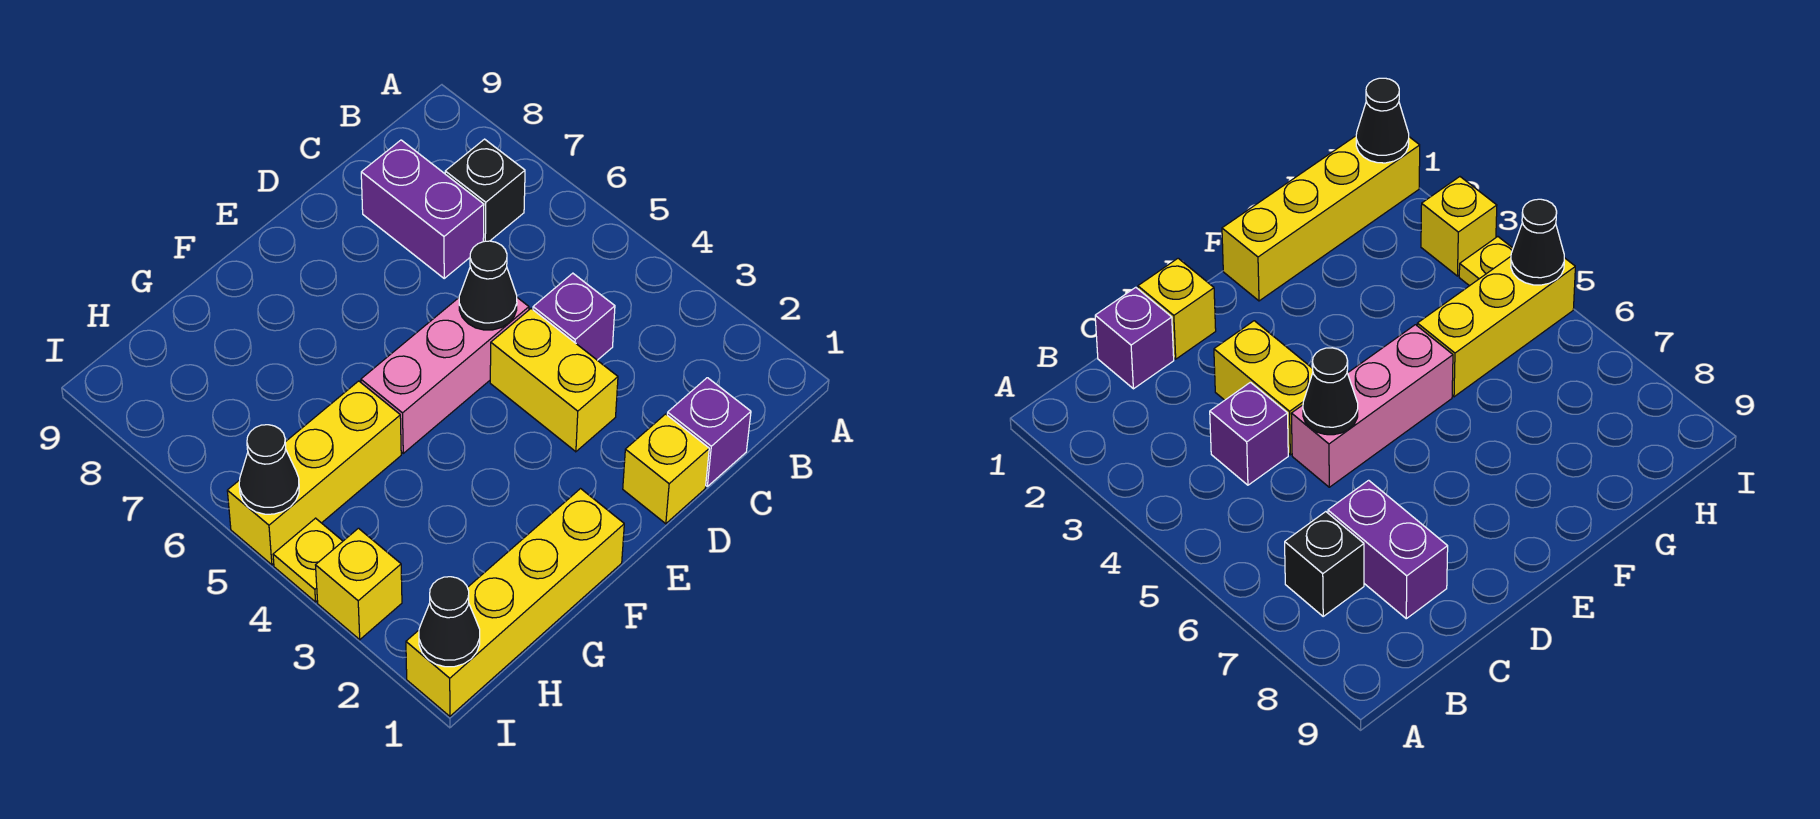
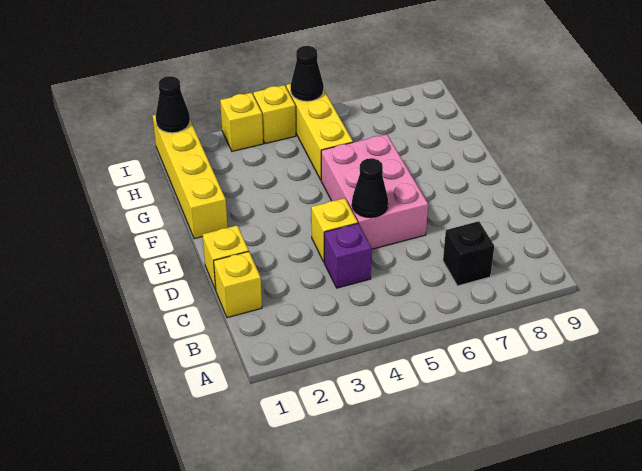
purple 1x1 brick [667,378,751,486] -> yellow 1x1 brick [214,252,262,318]
purple 1x2 brick [361,140,484,278] -> none
yellow 1x2 brick [490,309,618,452] -> yellow 1x1 brick [311,198,358,262]
pink 1x3 brick [361,298,529,453] -> pink 2x3 brick [321,134,428,249]
yellow 1x1 plate [273,518,343,602] -> yellow 1x1 brick [253,85,296,144]

